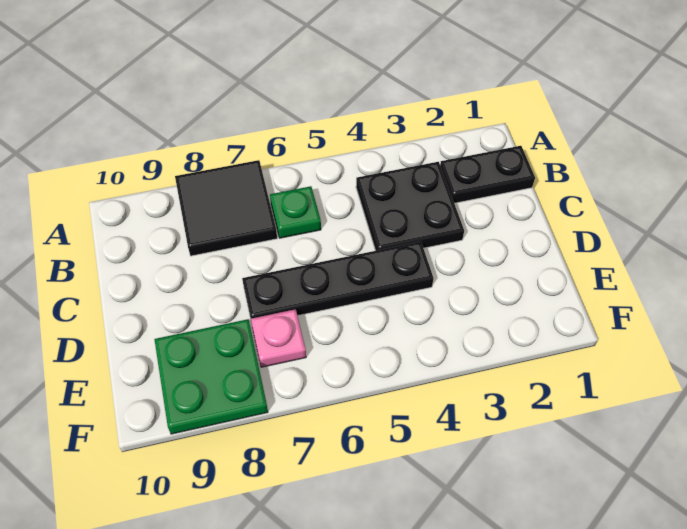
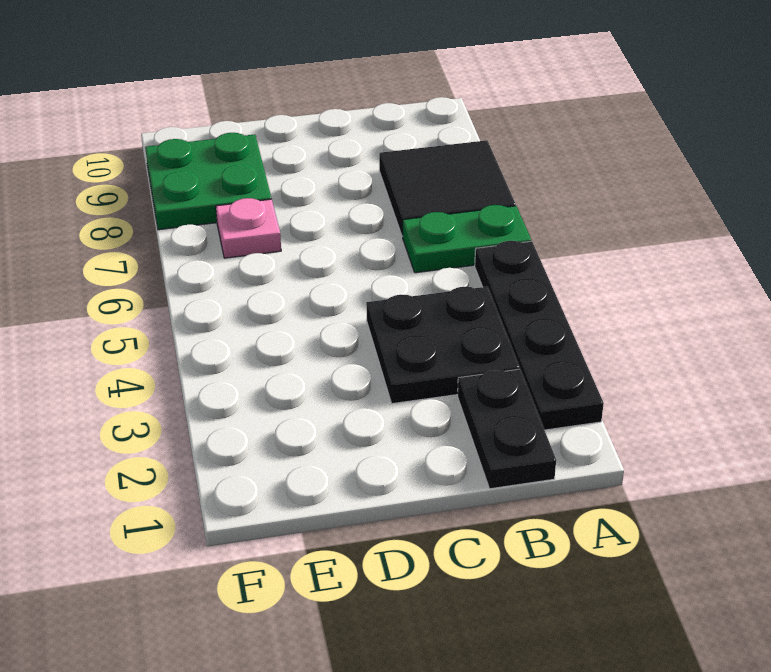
green 1x1 plate [270,186,321,238] -> green 1x2 plate [403,205,531,273]
black 1x4 plate [242,242,433,319] -> black 1x4 plate moved to [475,241,604,430]

